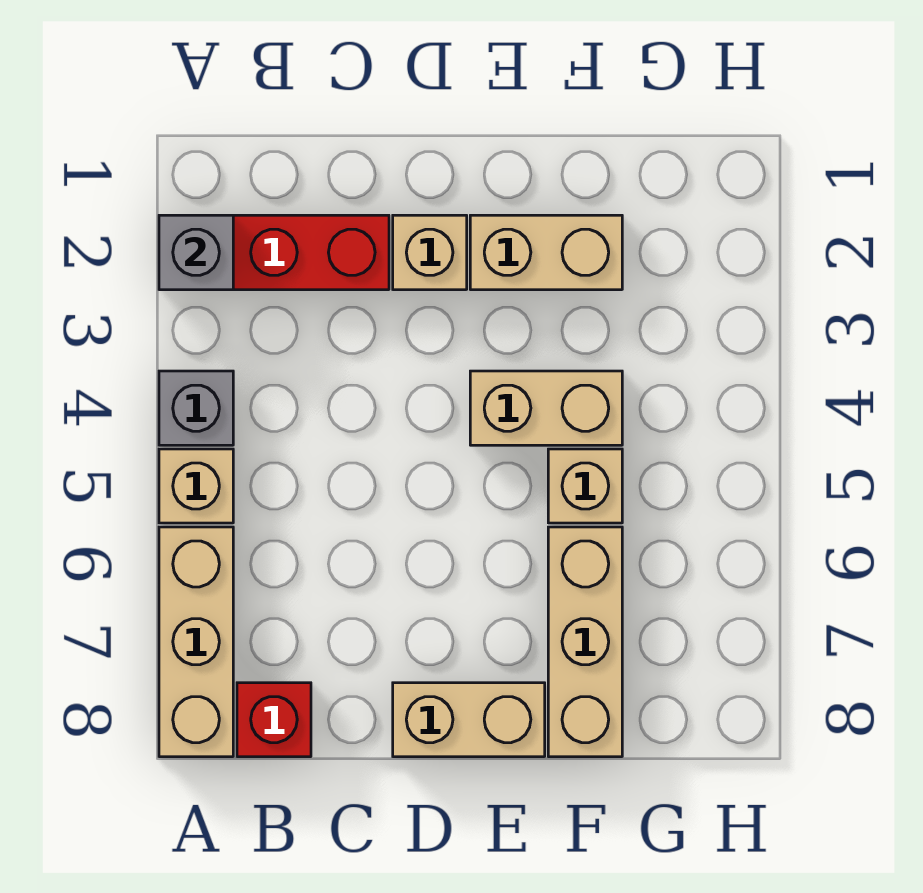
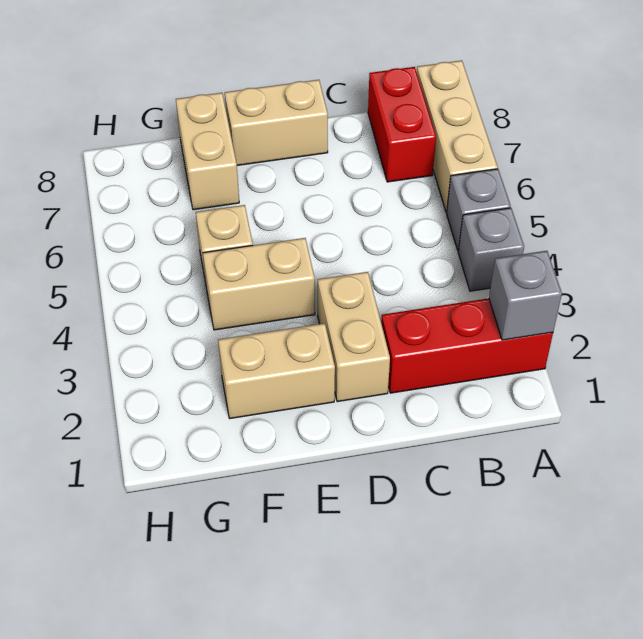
tan 1x1 brick [159,449,233,523] -> grey 1x1 brick [447,169,511,251]
red 1x1 brick [237,683,311,757] -> red 1x2 brick [368,67,436,182]
tan 1x1 brick [393,215,467,290] -> tan 1x2 brick [318,272,390,402]
tan 1x3 brick [548,527,622,757] -> tan 1x2 brick [176,93,239,210]

